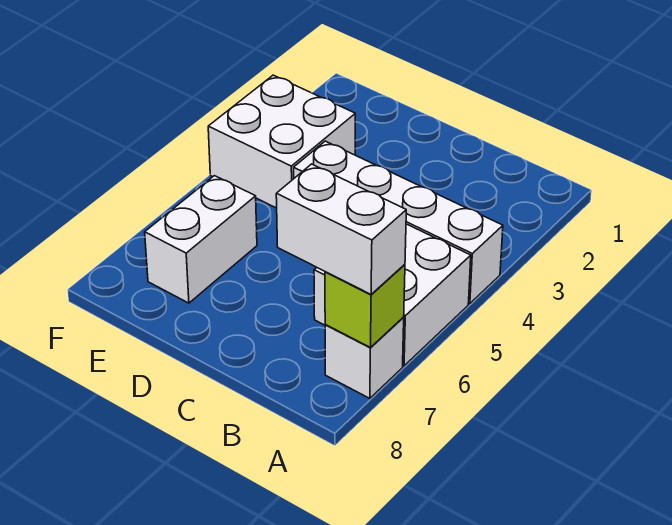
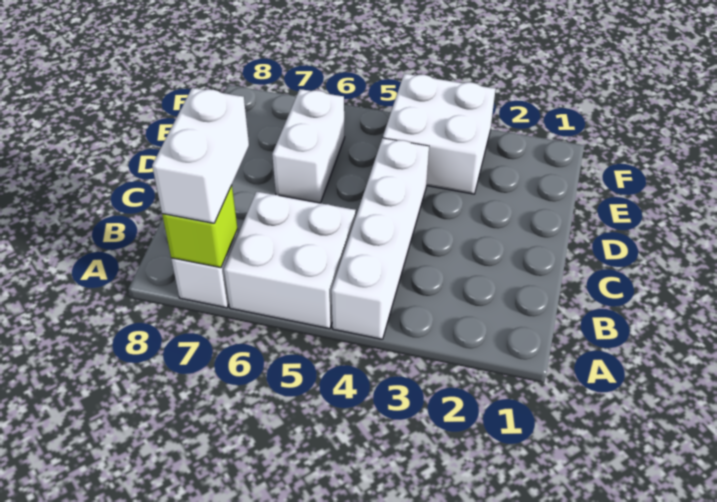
white 1x2 brick [145,176,257,303] -> white 1x2 brick turned to [272,89,345,203]

